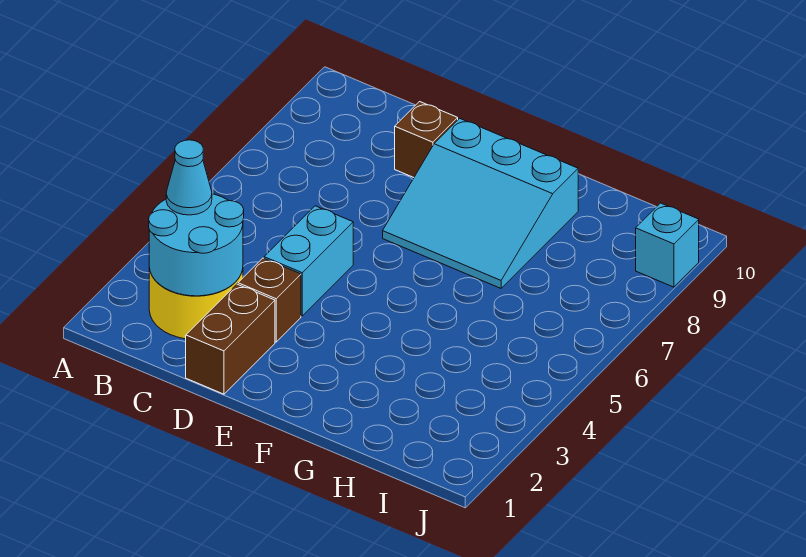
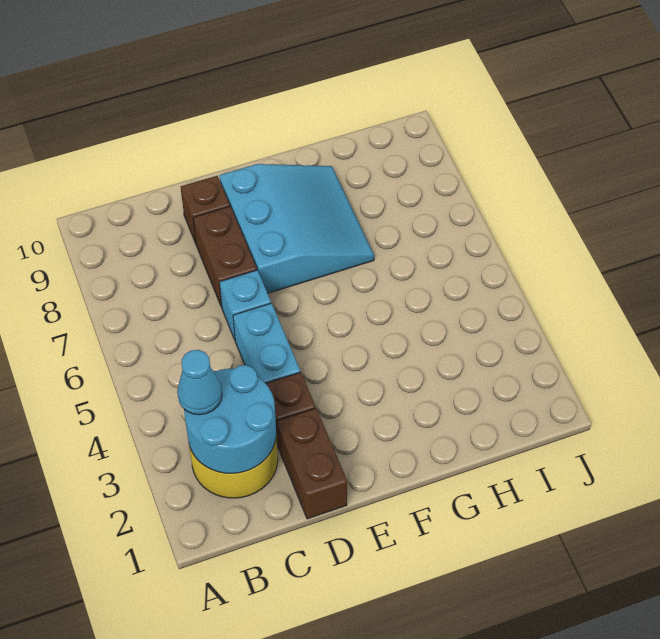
none -> brown 1x2 brick [193,206,257,307]
cyan 3x3 slope [383,118,578,288] -> cyan 3x3 slope turned to [219,164,374,293]
cyan 1x1 brick [636,203,699,287] -> cyan 1x1 brick moved to [219,270,271,340]

